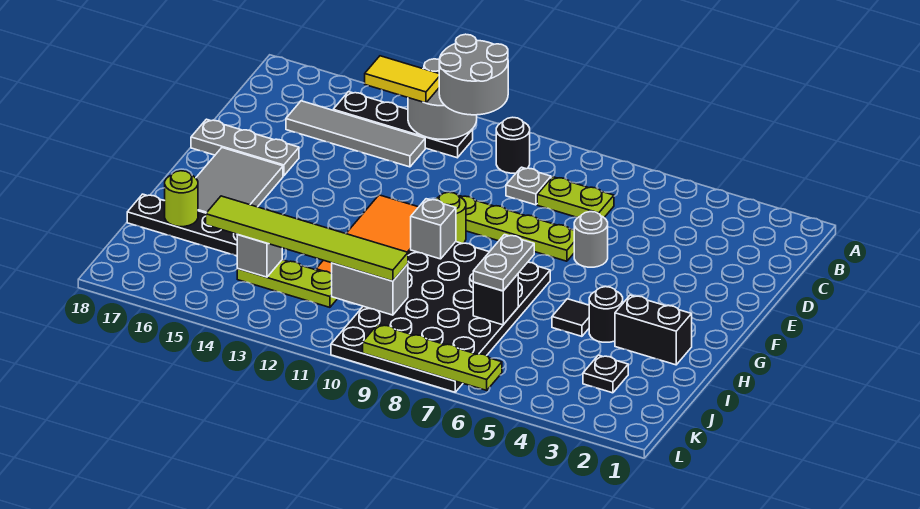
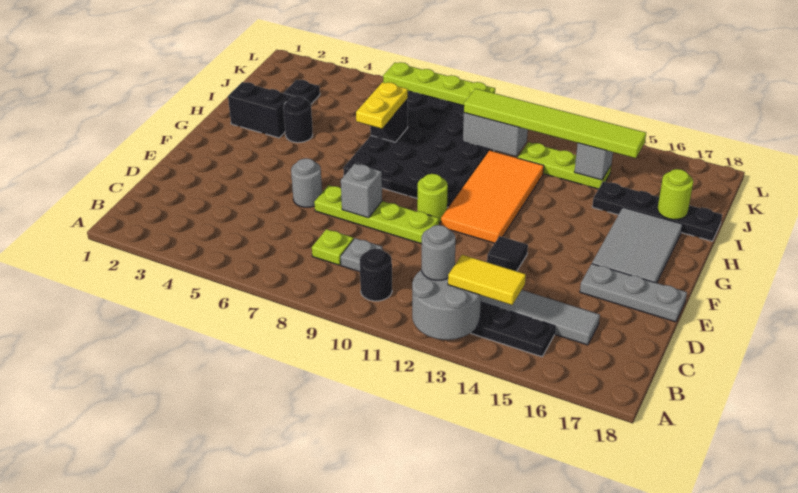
grey 2x2 round brick [439,34,508,115] -> grey 1x1 round brick [422,225,456,280]
lime 1x2 plate [537,177,614,218] -> lime 1x1 plate [312,229,354,265]
grey 1x1 brick [411,199,456,259] -> grey 1x1 brick moved to [341,164,382,218]
black 1x1 tile [552,299,589,336] -> black 1x1 tile moved to [487,236,528,271]
grey 1x2 plate [473,235,534,291] -> yellow 1x2 plate [356,82,408,129]

